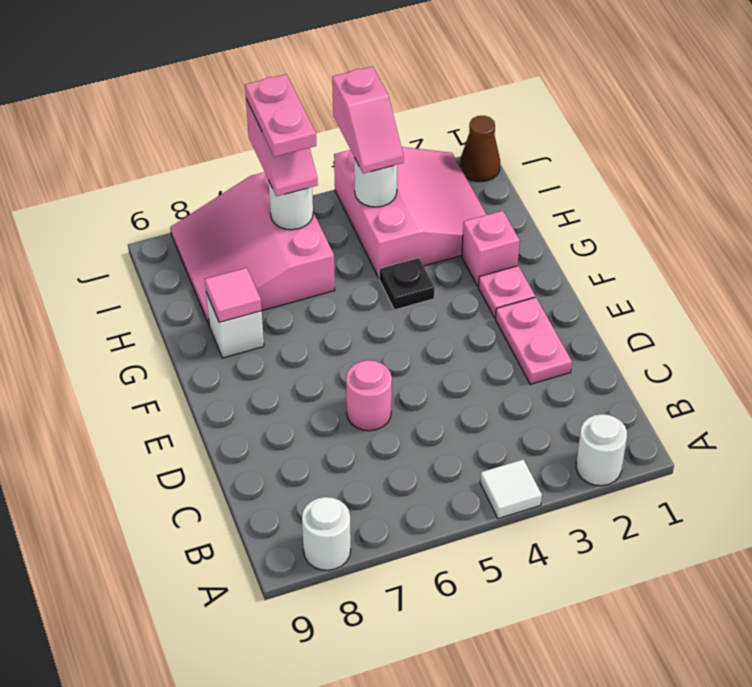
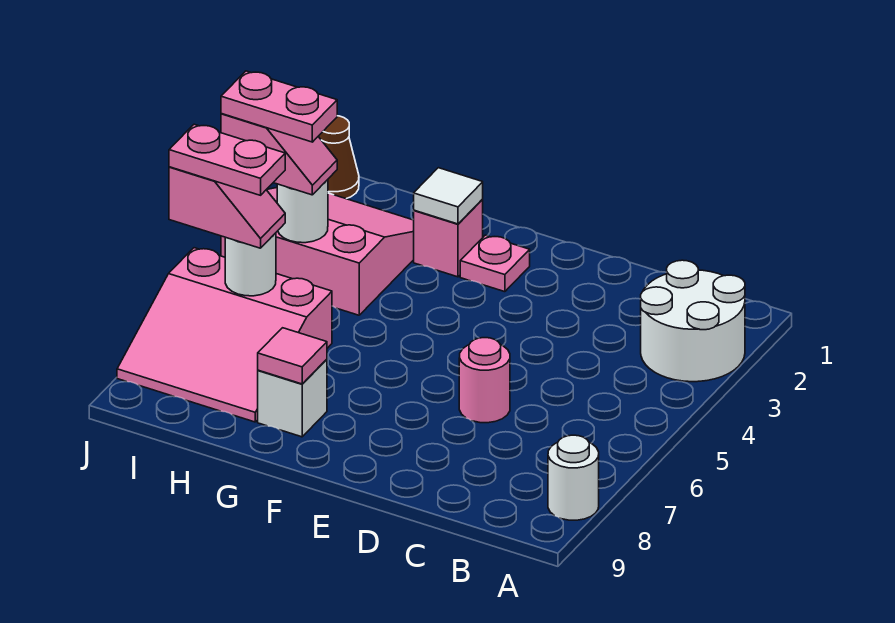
white 1x1 round brick [576,414,627,486] -> white 2x2 round brick [641,260,745,382]
white 1x1 tile [480,459,542,519] -> white 1x1 tile moved to [414,168,483,224]
pink 1x2 plate [495,297,572,384] -> pink 1x2 plate moved to [221,71,337,142]
black 1x1 plate [379,258,435,310] -> none

